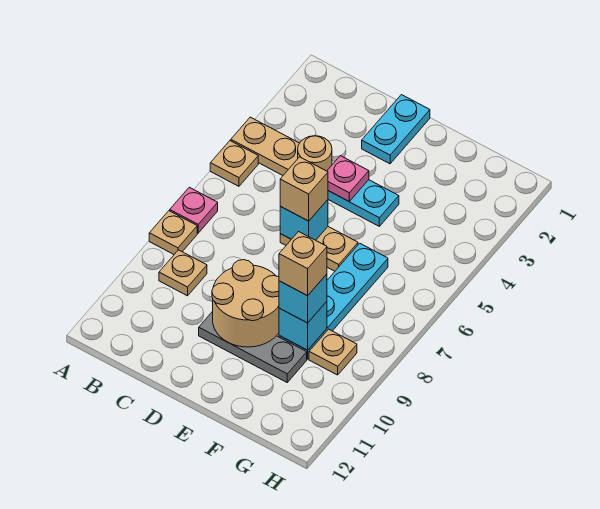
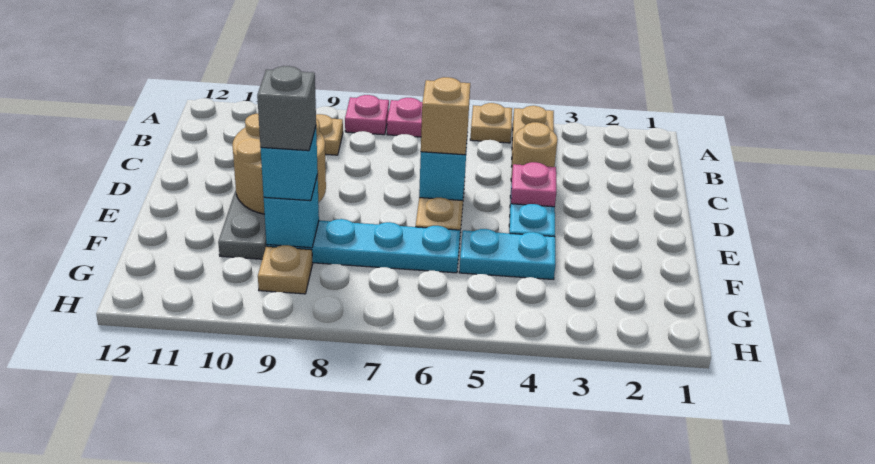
tan 1x1 plate [149,211,197,254] -> pink 1x1 plate [345,95,389,135]
cyan 1x2 plate [362,95,430,164] -> cyan 1x2 plate moved to [459,229,556,279]
tan 1x1 brick [279,232,327,296] -> grey 1x1 brick [257,66,316,151]

